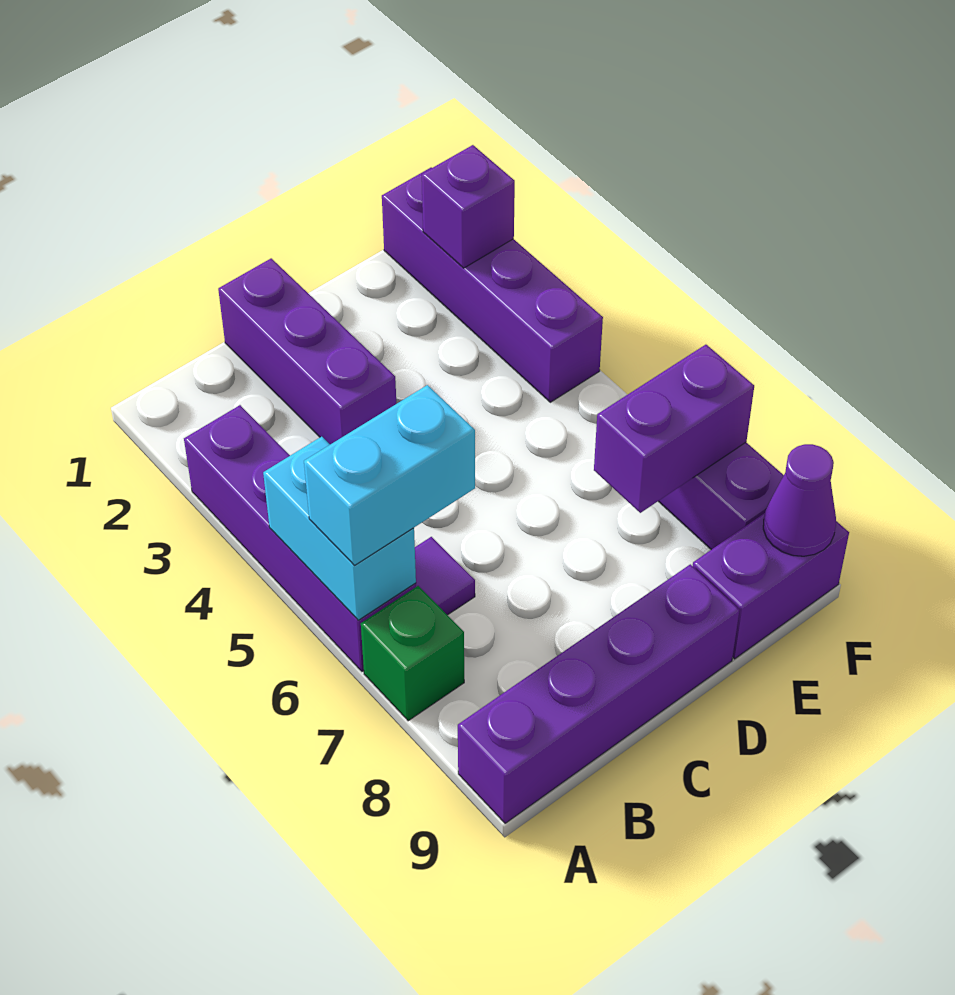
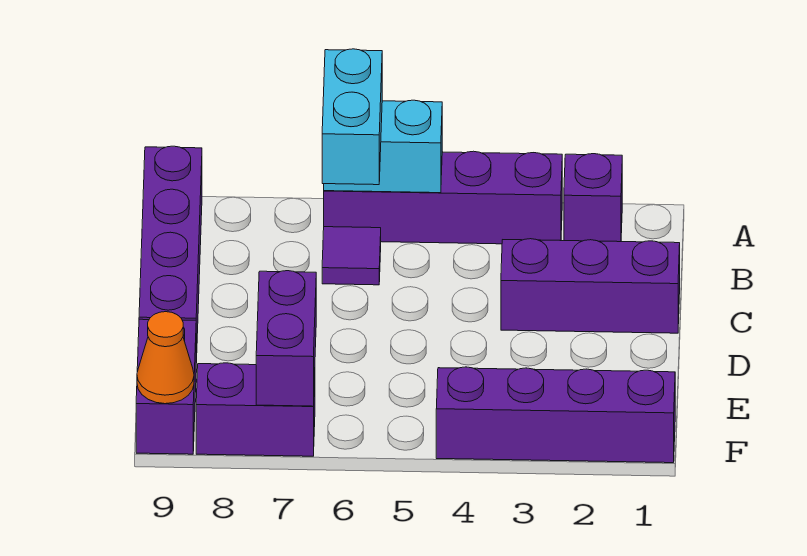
green 1x1 brick [361,586,464,721] -> none
purple 1x1 brick [422,145,515,268] -> purple 1x1 brick moved to [564,154,622,242]
purple 1x1 cone [763,444,836,556] -> orange 1x1 cone [137,312,194,404]

